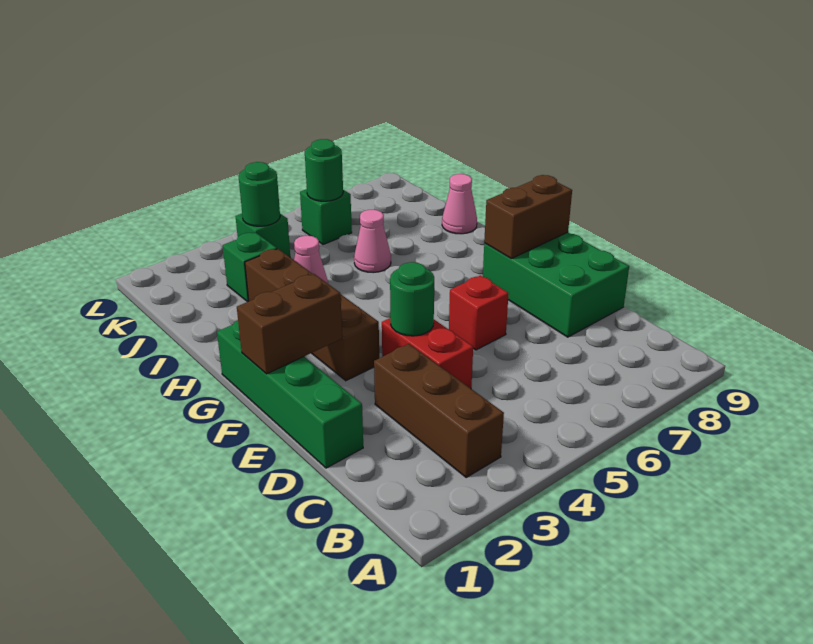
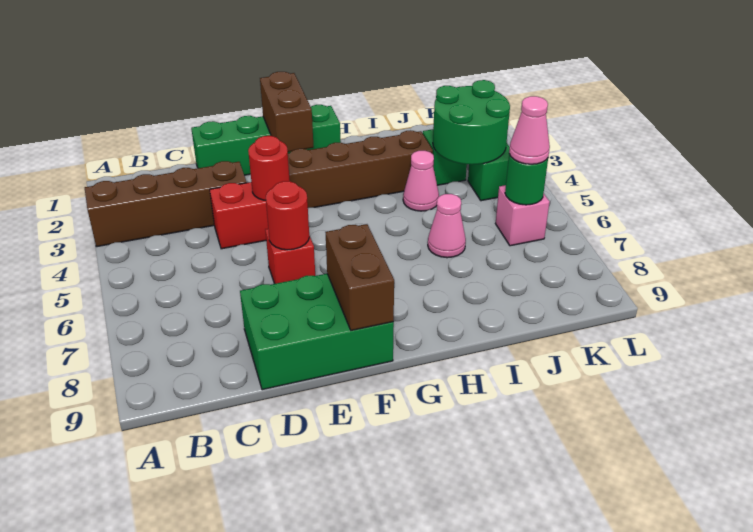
brown 1x3 brick [374,344,504,477] -> brown 1x4 brick [85,161,247,247]
green 1x1 round brick [390,262,434,336] -> red 1x1 round brick [248,136,290,200]
none -> red 1x1 round brick [266,181,309,250]
pink 1x1 cone [442,174,477,234] -> pink 1x1 cone moved to [509,96,550,164]
green 1x1 round brick [239,162,280,226] -> green 2x2 round brick [433,80,510,165]
green 1x1 brick [300,189,352,245] -> pink 1x1 brick [496,185,549,246]

